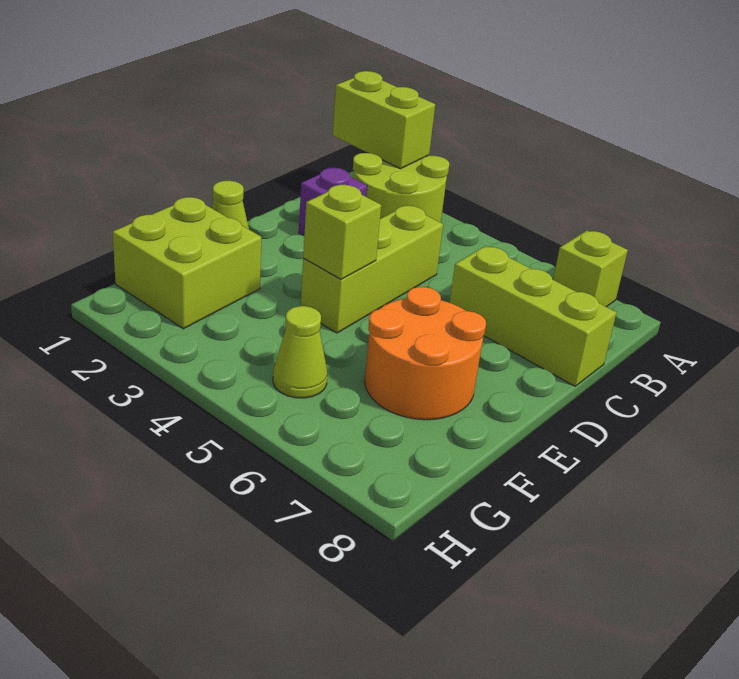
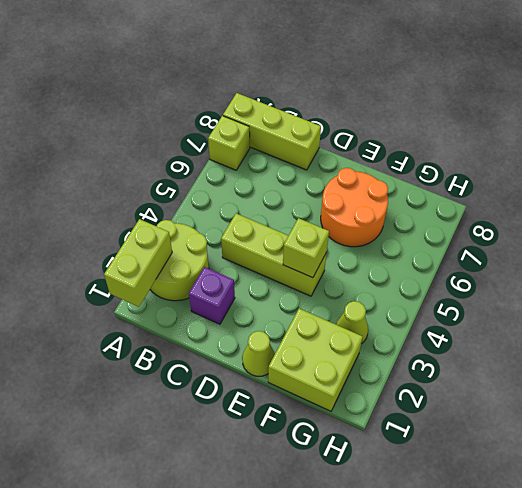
lime 1x3 brick [450,246,616,386] -> lime 1x3 brick turned to [223,93,321,170]
lime 1x1 cone [273,306,327,398] -> lime 1x1 cone moved to [336,301,368,344]

